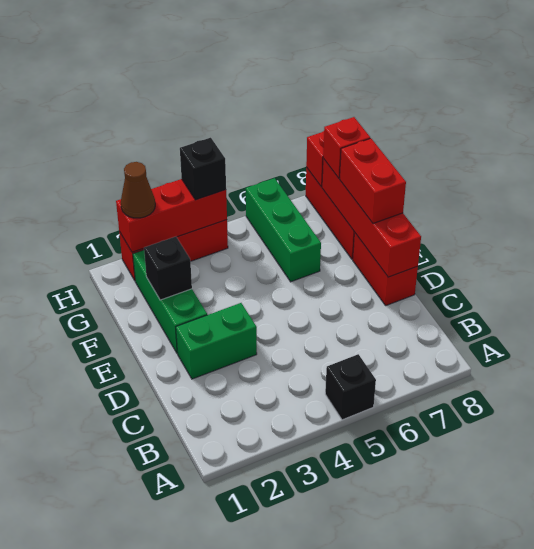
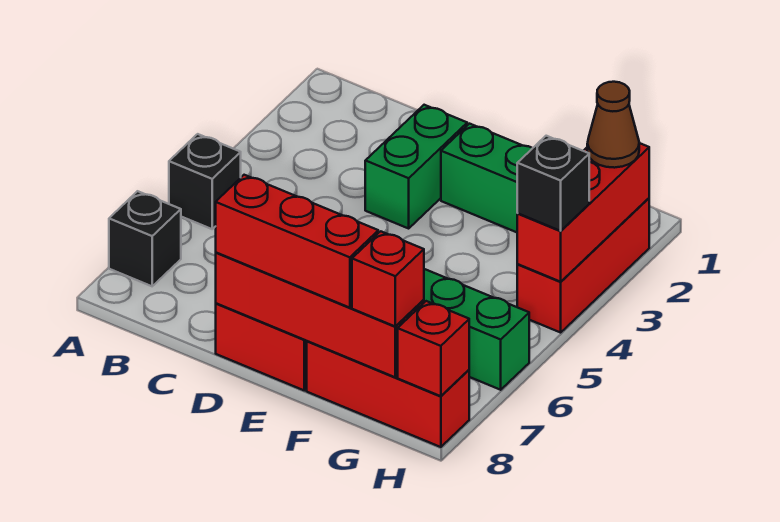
red 1x2 brick [339,138,406,223] -> red 1x3 brick [216,175,378,308]
black 1x1 brick [144,237,192,300] -> black 1x1 brick moved to [109,191,181,286]

